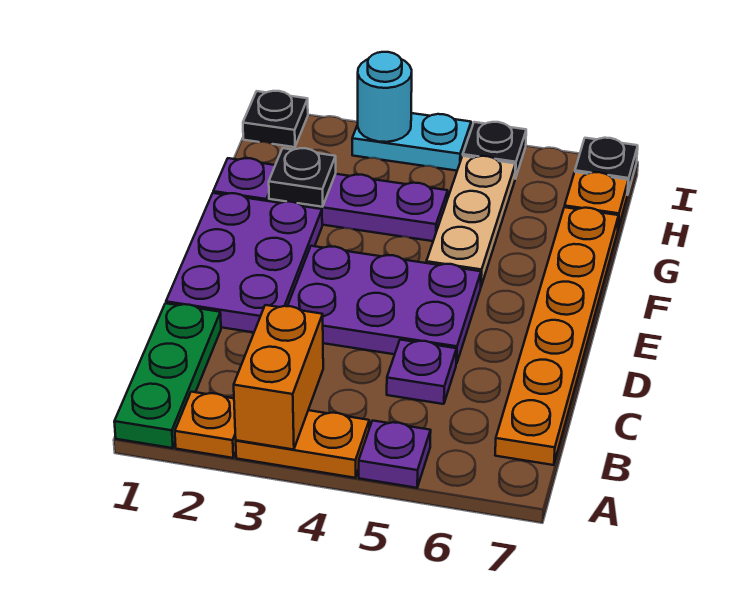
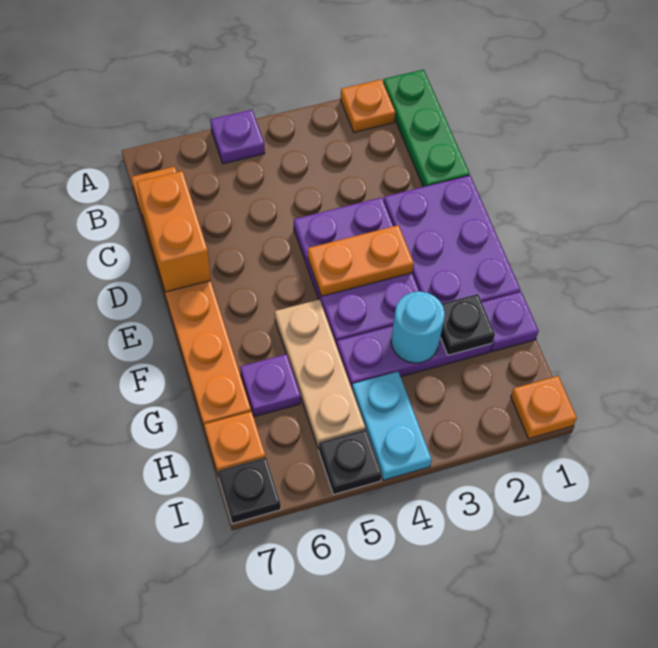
orange 1x2 plate [236,410,369,478] -> orange 1x2 plate moved to [308,225,414,296]
orange 1x2 brick [234,305,323,450] -> orange 1x2 brick moved to [137,171,211,292]
purple 1x1 plate [387,340,457,404] -> purple 1x1 plate moved to [240,354,301,417]
purple 2x3 plate [288,246,481,364] -> purple 2x3 plate turned to [294,197,419,346]
black 1x1 plate [243,91,308,147] -> orange 1x1 plate [511,376,577,439]
cyan 1x2 plate [352,113,471,171] -> cyan 1x2 plate turned to [352,372,432,480]
cyan 1x1 round brick [358,52,412,142] -> cyan 1x1 round brick moved to [391,291,445,363]

